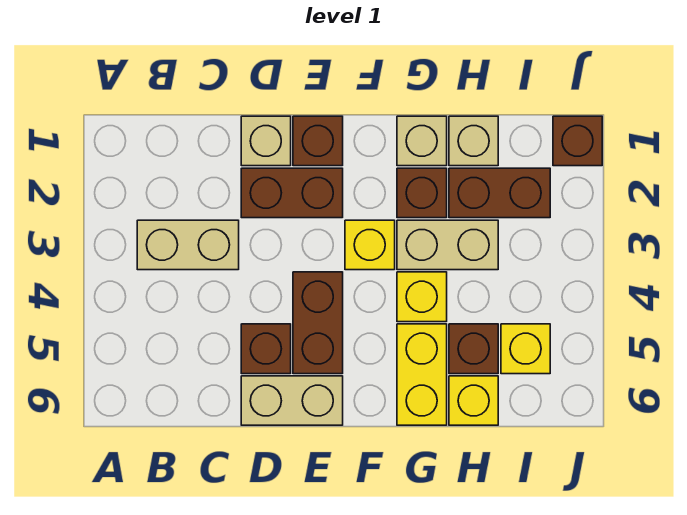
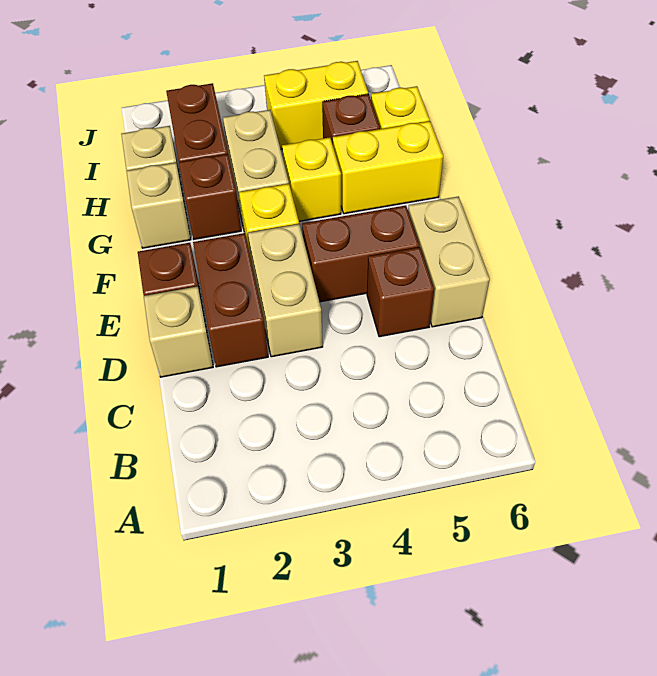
tan 1x2 brick [137,220,239,270] -> tan 1x2 brick moved to [248,224,323,357]
yellow 1x1 brick [501,324,550,374] -> yellow 1x2 brick [264,61,368,149]
brown 1x1 brick [553,116,602,166] -> none

